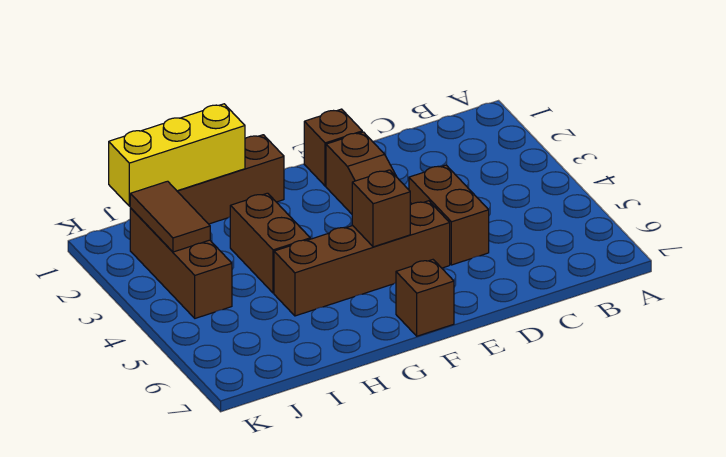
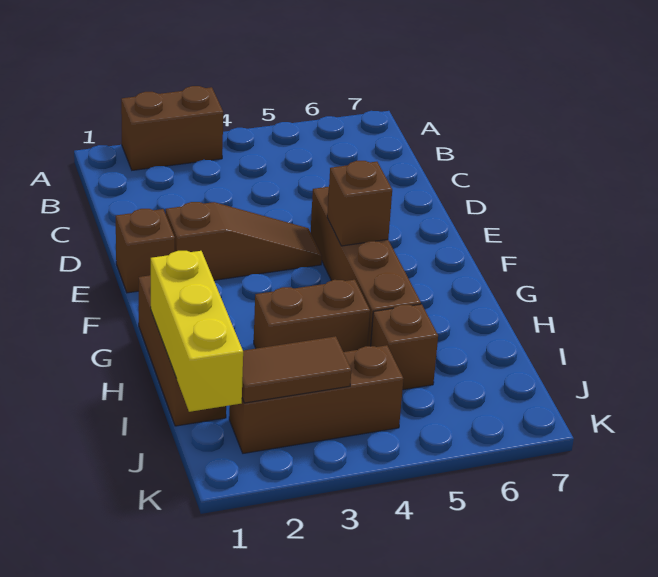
brown 1x2 brick [409,165,489,265] -> brown 1x2 brick moved to [121,86,223,170]
brown 1x1 brick [396,260,454,336] -> brown 1x1 brick moved to [371,304,438,390]

